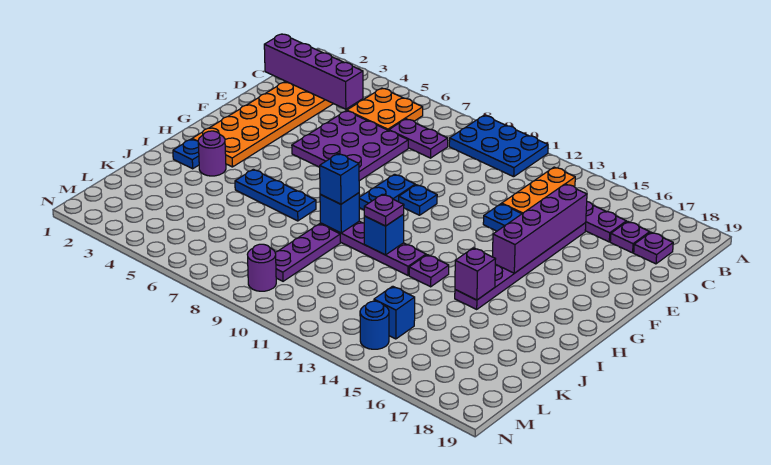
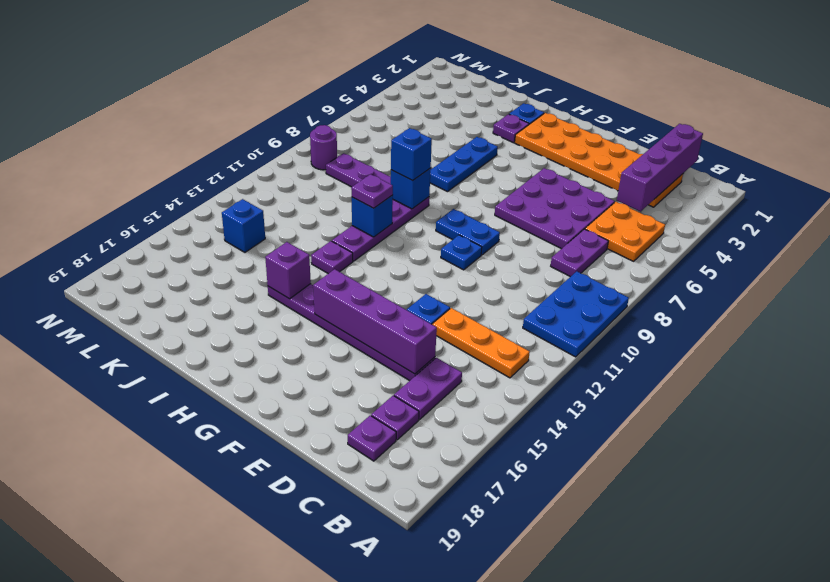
purple 1x1 round brick [198,131,226,176] -> purple 1x1 plate [493,114,529,143]
blue 1x1 round brick [360,301,389,349] -> none

